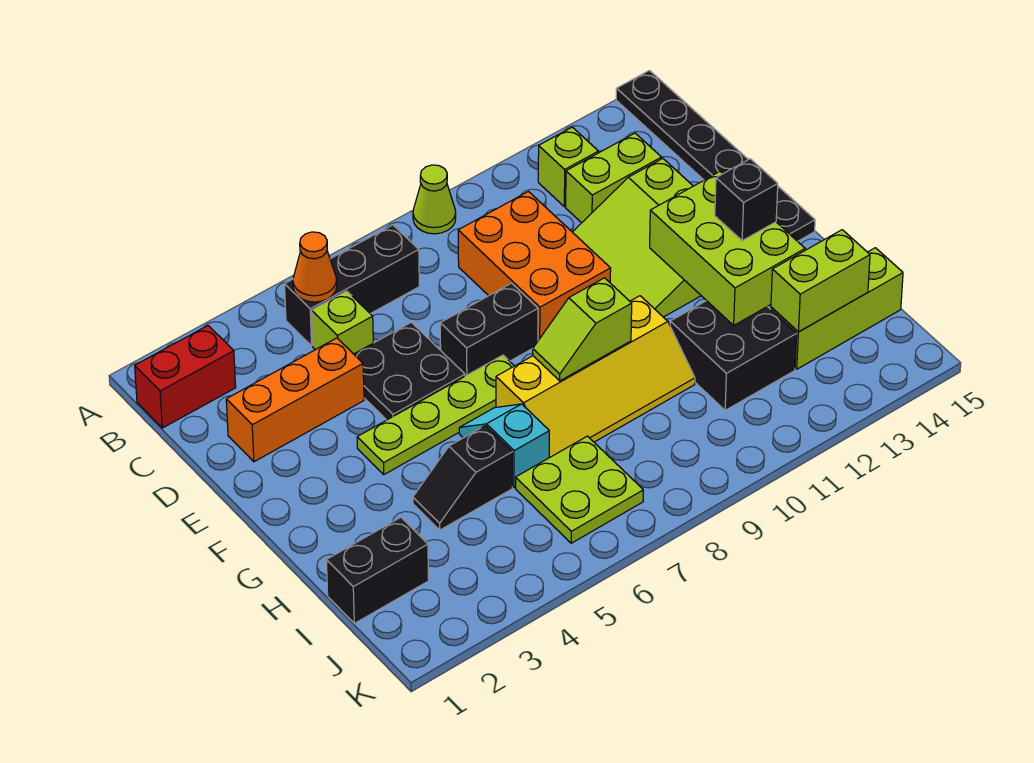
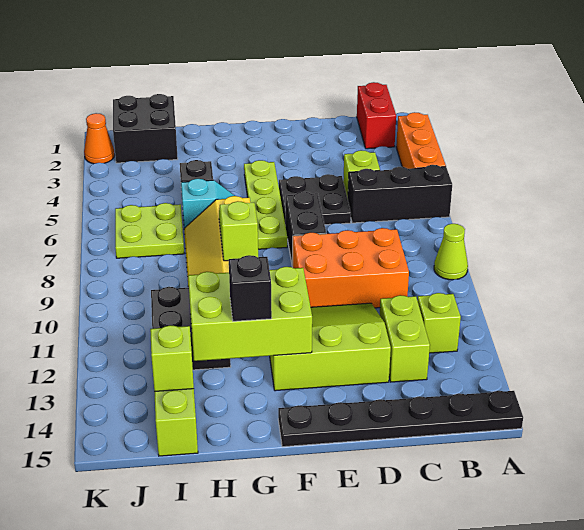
black 1x3 brick [285,225,419,346] -> black 1x3 brick turned to [348,165,452,223]
orange 1x1 cone [293,232,337,302] -> orange 1x1 cone moved to [84,113,115,164]
orange 1x3 brick [226,338,364,462] -> orange 1x3 brick moved to [396,112,446,169]
black 1x2 brick [326,517,429,623] -> black 2x2 brick [113,94,178,163]
lime 1x2 brick [771,230,870,332] -> lime 1x1 brick [150,325,194,392]

